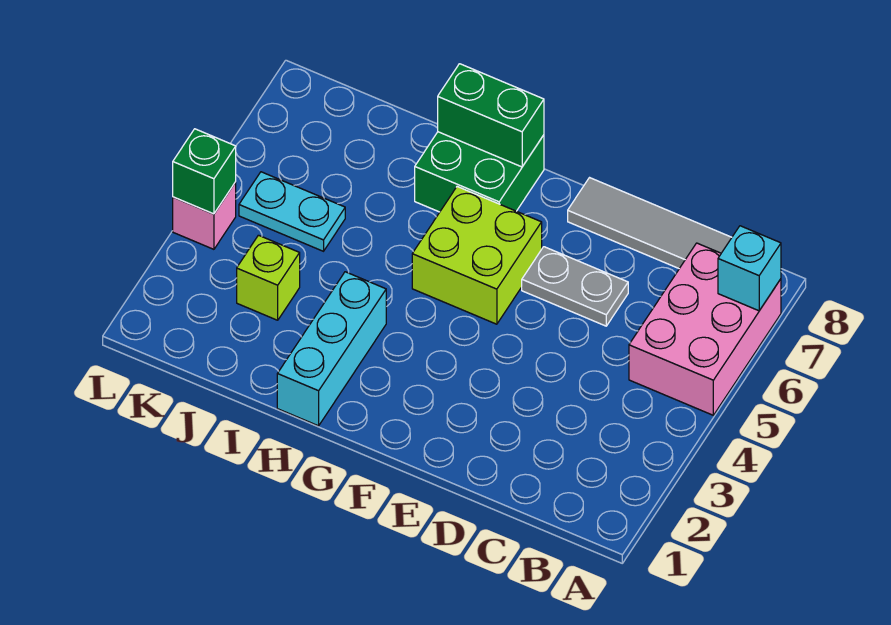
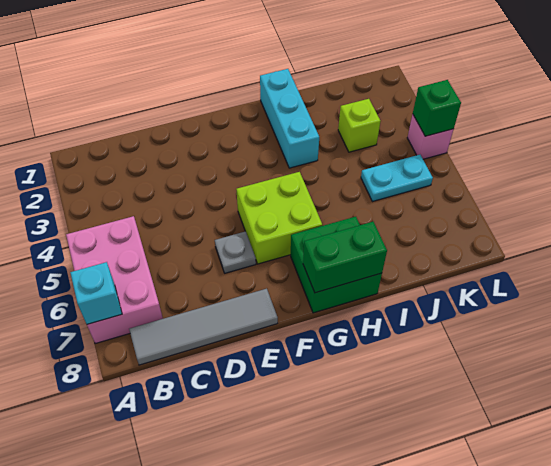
grey 1x2 plate [522,247,628,326] -> grey 1x1 plate [215,231,256,273]

